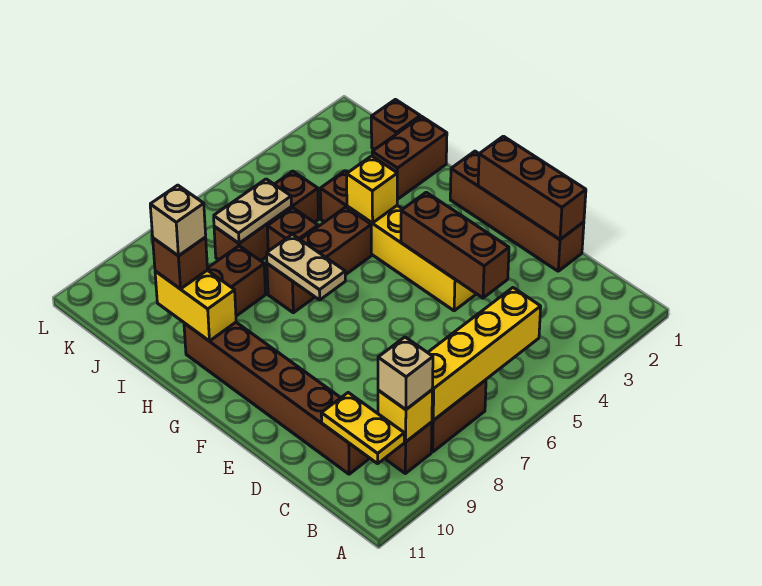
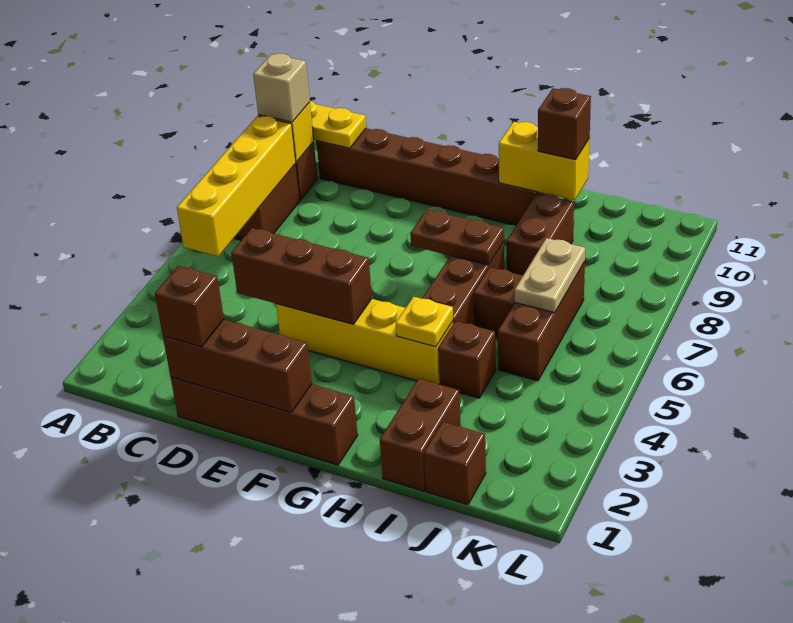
none -> brown 1x1 brick [155,266,224,347]
tan 1x2 plate [267,234,345,300] -> brown 1x2 plate [410,209,504,265]
yellow 1x1 brick [347,156,397,223] -> yellow 1x1 plate [396,297,453,347]
tan 1x1 brick [150,185,206,256] -> none

